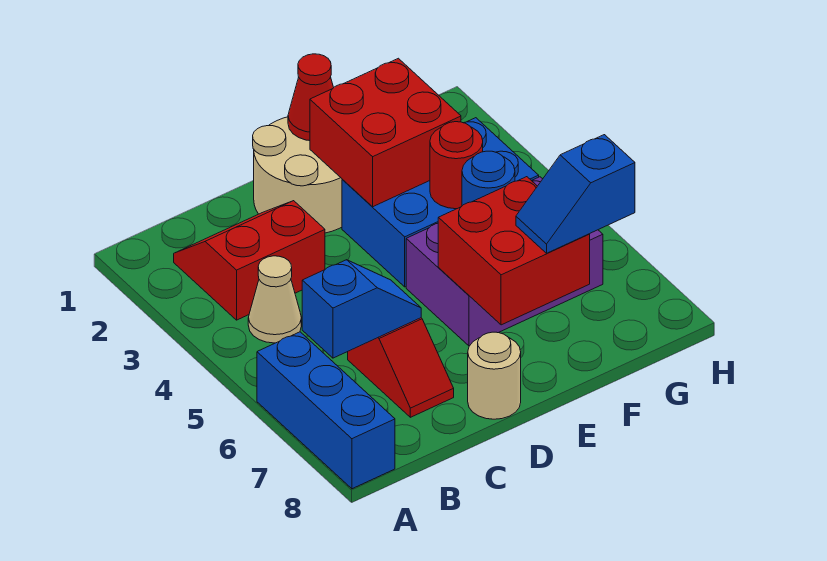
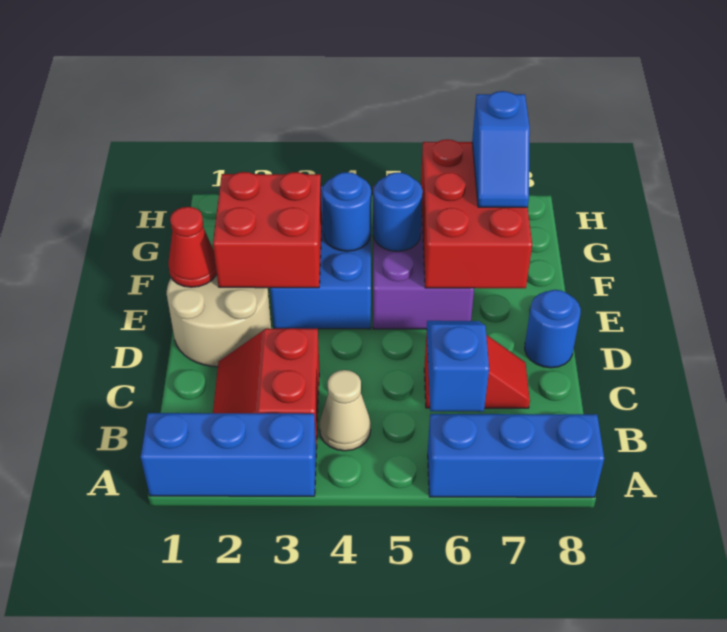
none -> blue 1x3 brick [141,413,316,496]
tan 1x1 round brick [468,332,521,419] -> blue 1x1 round brick [525,290,581,368]
red 2x2 brick [438,177,590,325] -> red 2x3 brick [421,139,532,288]
red 1x1 round brick [430,122,483,209] -> blue 1x1 round brick [322,172,371,251]

